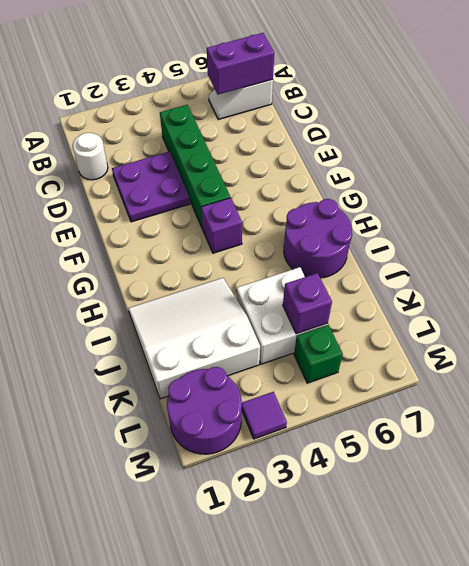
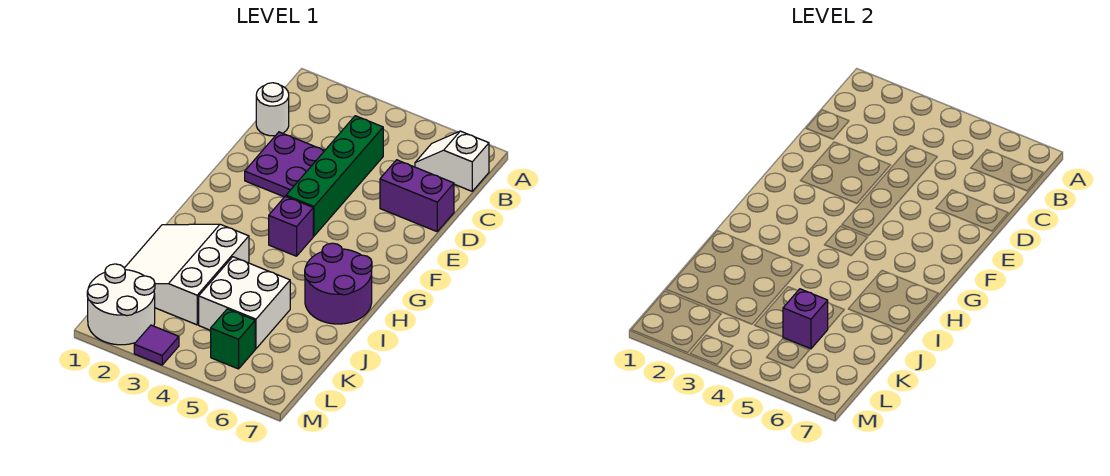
purple 1x2 brick [207,33,274,94] -> purple 1x2 brick moved to [380,160,454,232]
white 3x3 slope [128,278,260,399] -> white 3x3 slope turned to [125,224,249,325]
purple 2x2 round brick [167,367,242,454] -> white 2x2 round brick [87,264,155,345]

